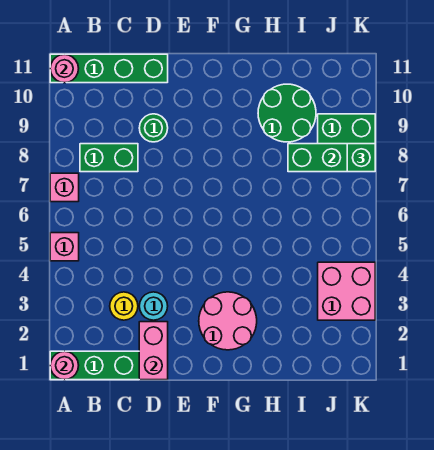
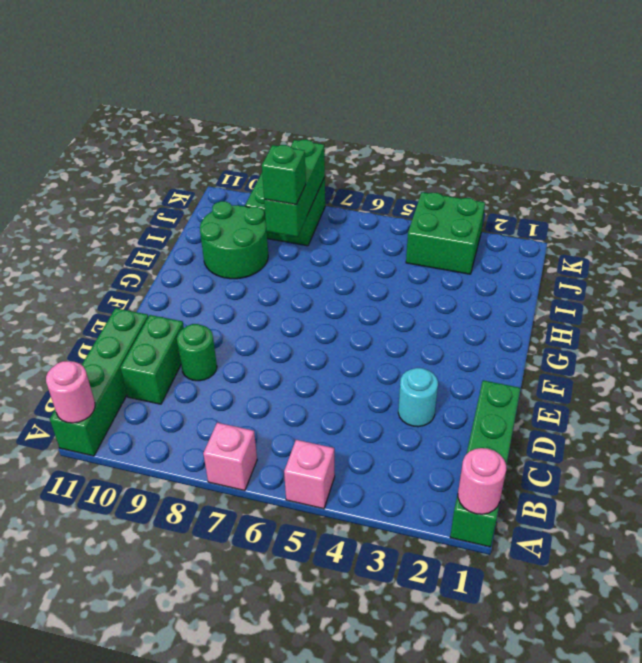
green 1x2 brick [80,144,138,172] -> green 1x2 brick moved to [121,315,184,404]
yellow 1x1 round brick [110,292,138,320] -> none
pink 1x2 brick [139,322,168,380] -> none
pink 2x2 round brick [199,292,257,350] -> none
pink 2x2 brick [318,262,375,320] -> green 2x2 brick [406,192,485,274]
green 1x1 brick [347,144,375,172] -> green 1x1 brick moved to [262,145,306,204]

